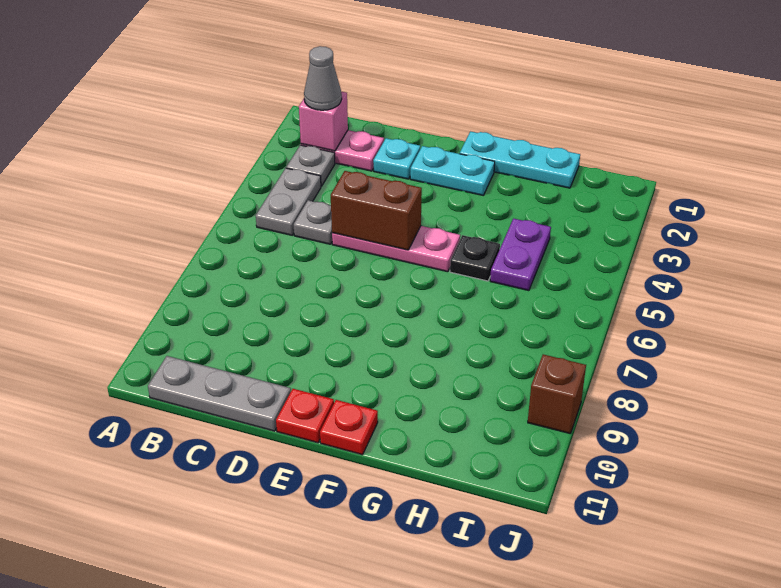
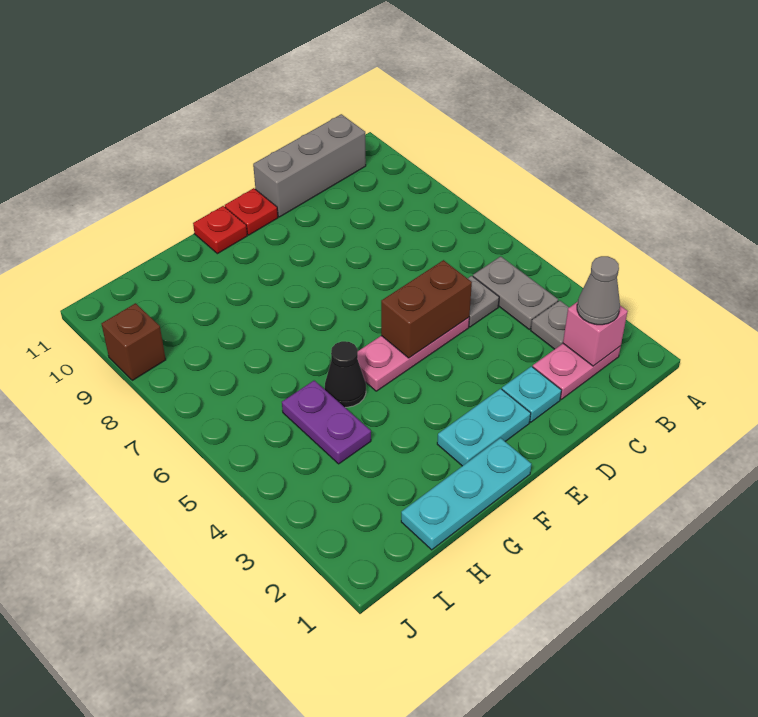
grey 1x3 plate [148,356,291,431] -> grey 1x3 brick [253,114,366,217]
black 1x1 plate [450,235,500,281] -> black 1x1 cone [325,341,366,407]

